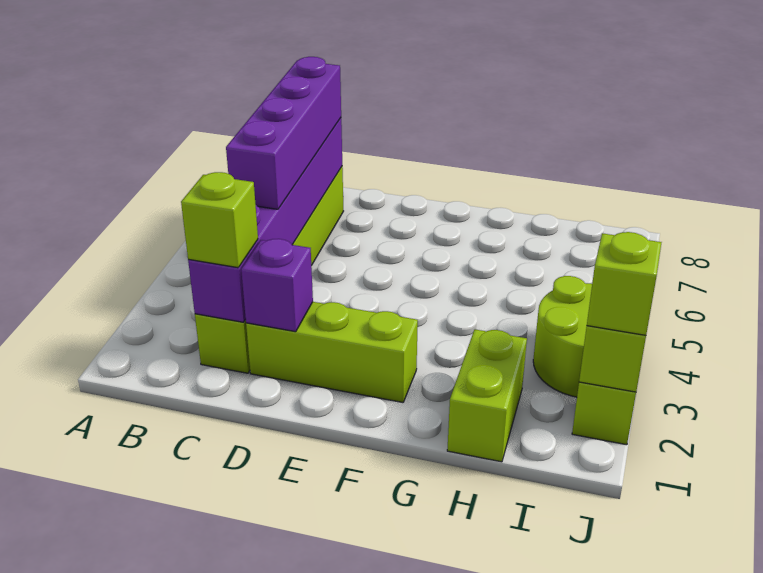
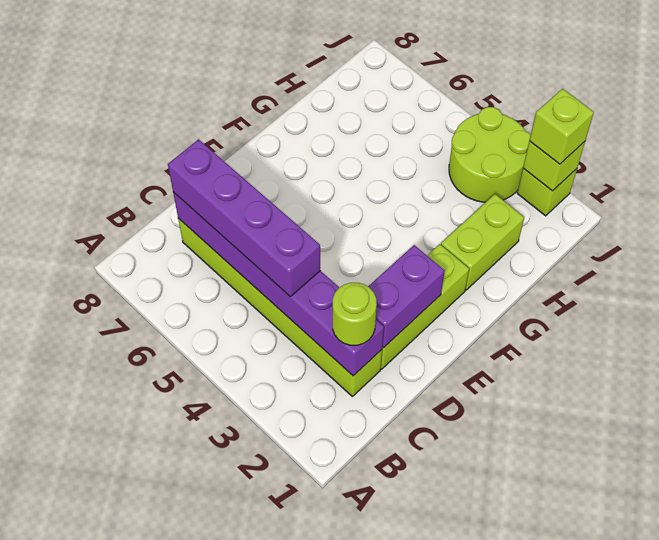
lime 1x1 brick [181,172,258,268] -> lime 1x1 round brick [333,283,377,345]
purple 1x1 brick [241,239,313,332] -> purple 1x2 brick [368,245,445,348]
lime 1x2 brick [447,330,527,462] -> lime 1x2 brick turned to [441,194,524,290]

